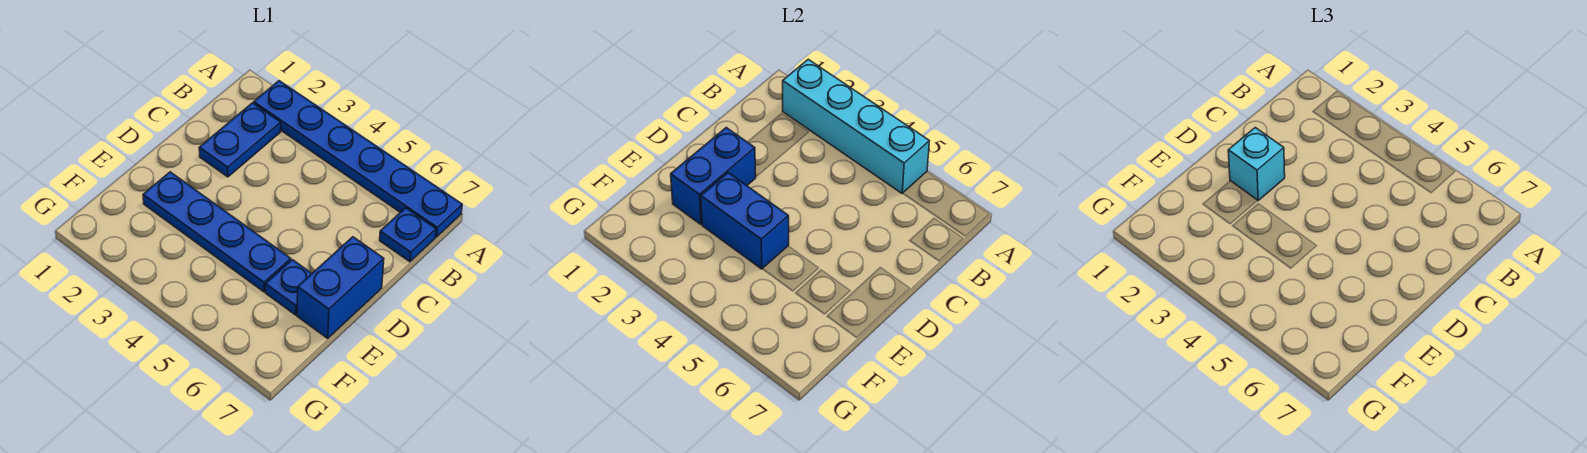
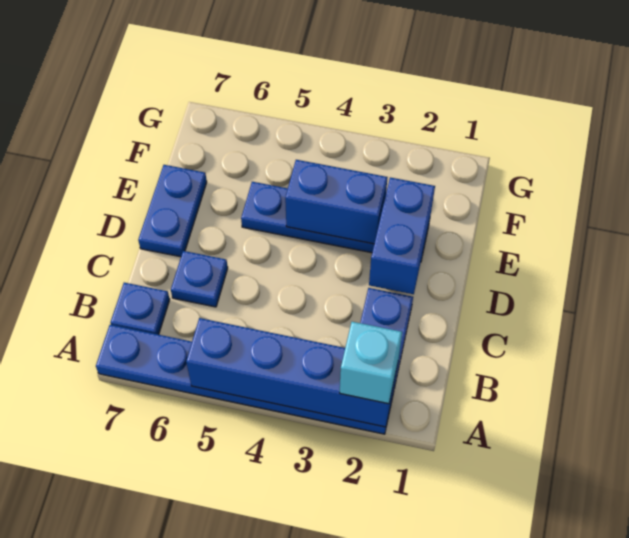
cyan 1x4 brick [783,59,929,193] -> blue 1x4 brick [186,318,398,427]
cyan 1x1 brick [1228,128,1285,200] -> cyan 1x1 brick moved to [340,322,402,404]
blue 1x2 brick [297,237,384,338] -> blue 1x2 plate [138,165,207,257]
blue 1x1 plate [265,260,312,315] -> blue 1x1 plate moved to [171,251,228,307]

